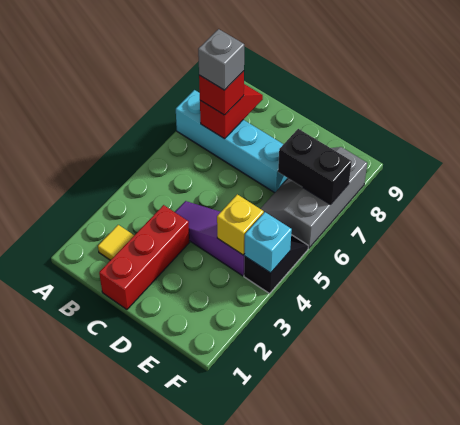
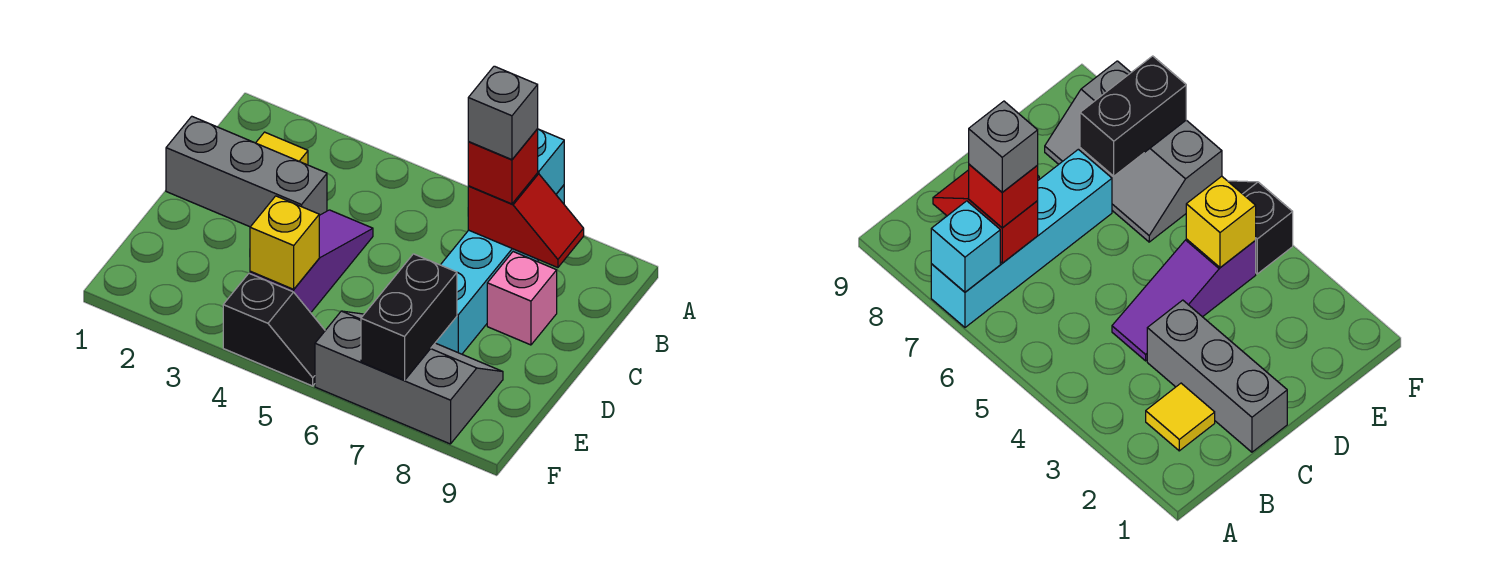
red 1x3 brick [99,205,190,310] -> grey 1x3 brick [166,116,327,227]
none -> pink 1x1 brick [487,252,557,345]
cyan 1x1 brick [244,212,292,273] -> cyan 1x1 brick moved to [538,129,564,194]

